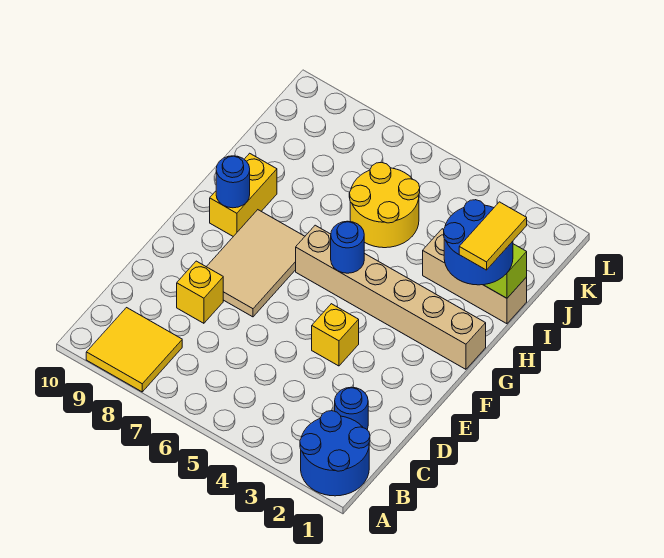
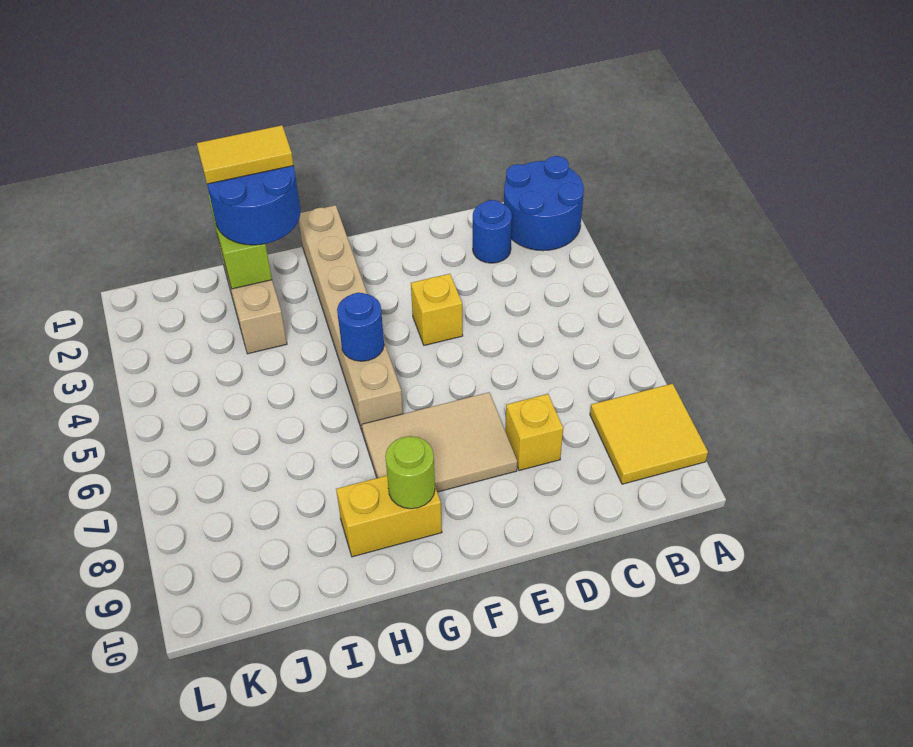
blue 1x1 round brick [216,156,250,208] -> lime 1x1 round brick [385,436,435,509]
yellow 2x2 round brick [349,162,420,248] -> none

